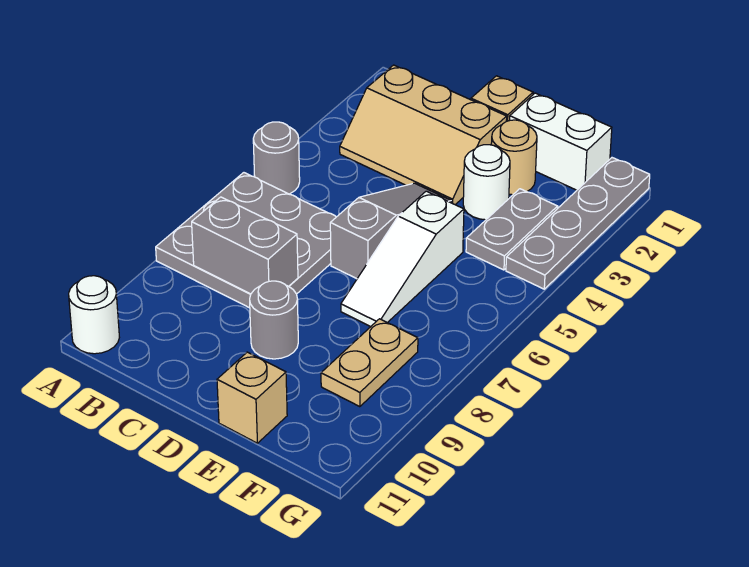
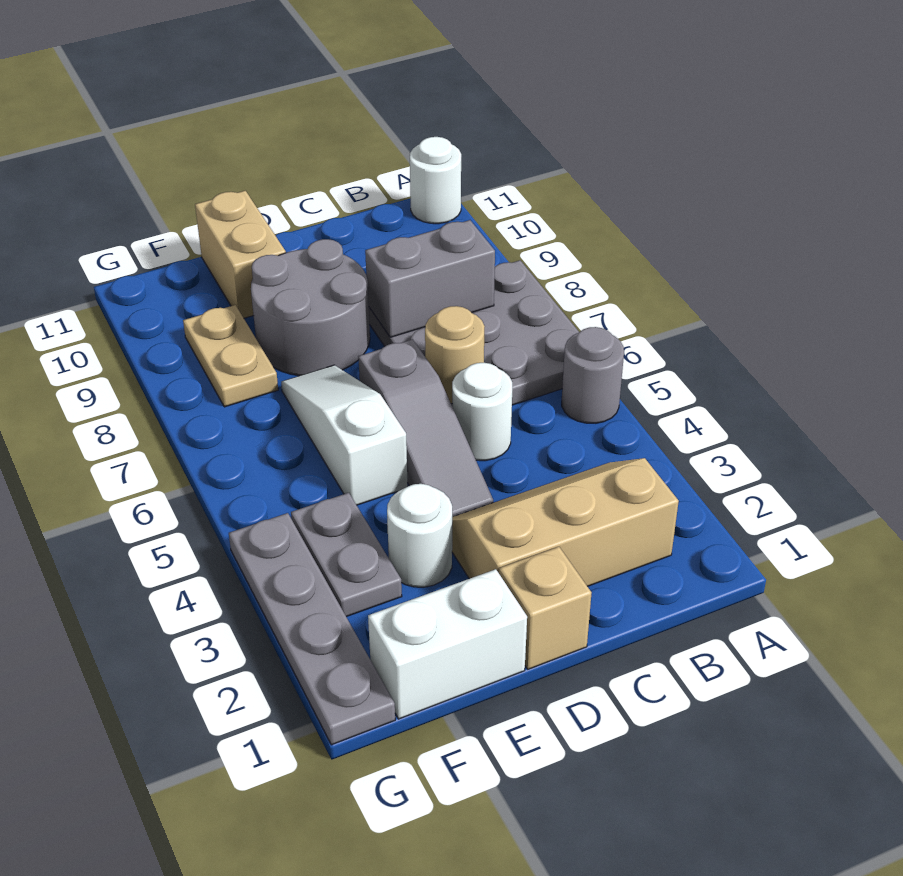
none -> white 1x1 round brick [452,363,512,461]
grey 1x1 round brick [250,281,298,359] -> grey 2x2 round brick [251,239,370,376]
tan 1x1 round brick [491,120,537,195] -> tan 1x1 round brick moved to [425,306,485,404]
tan 1x1 brick [217,352,287,443] -> tan 1x2 brick [195,191,286,318]

